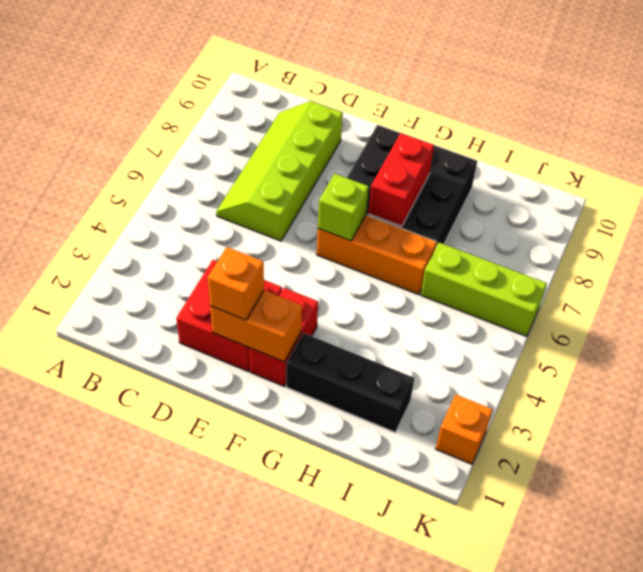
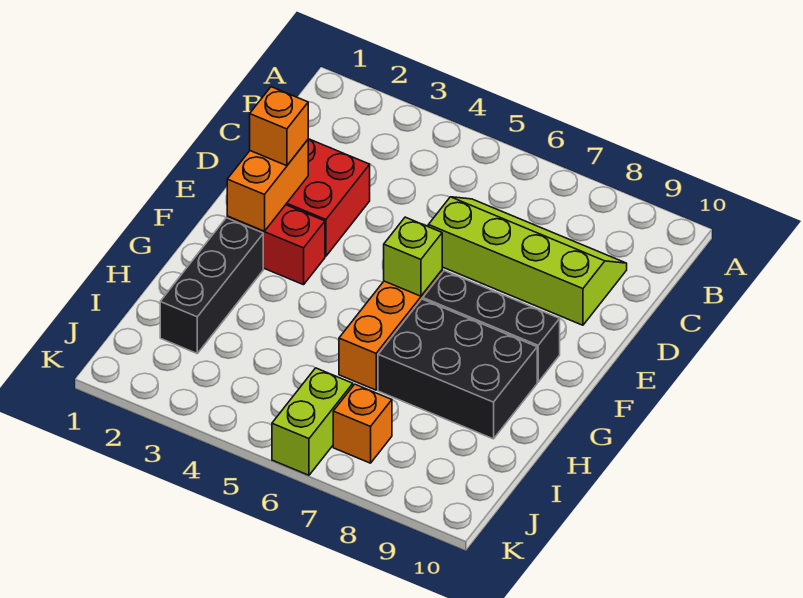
red 1x2 brick [368,133,434,226] -> none
lime 1x3 brick [421,243,547,336] -> lime 1x2 brick [272,368,353,475]
orange 1x1 brick [436,394,493,464] -> orange 1x1 brick moved to [333,384,392,463]

